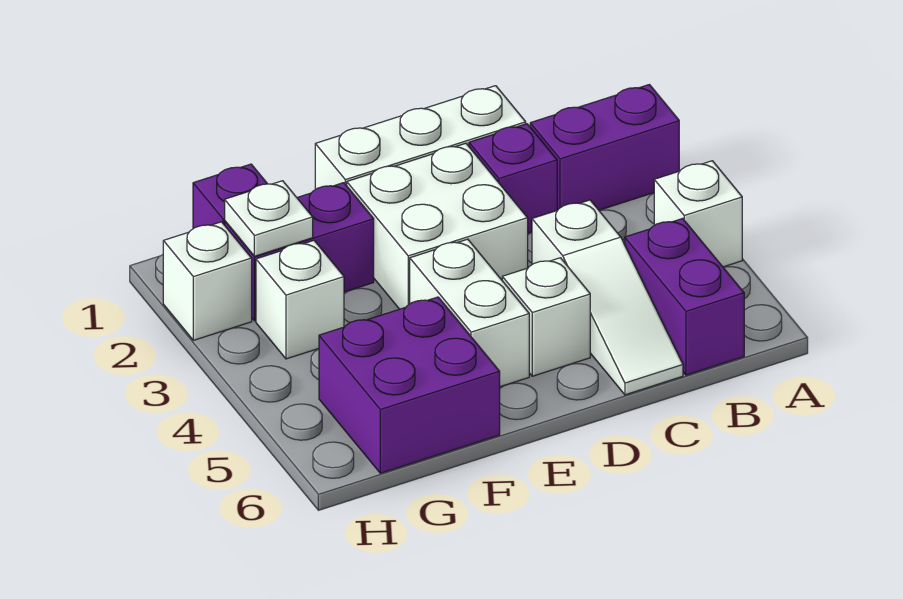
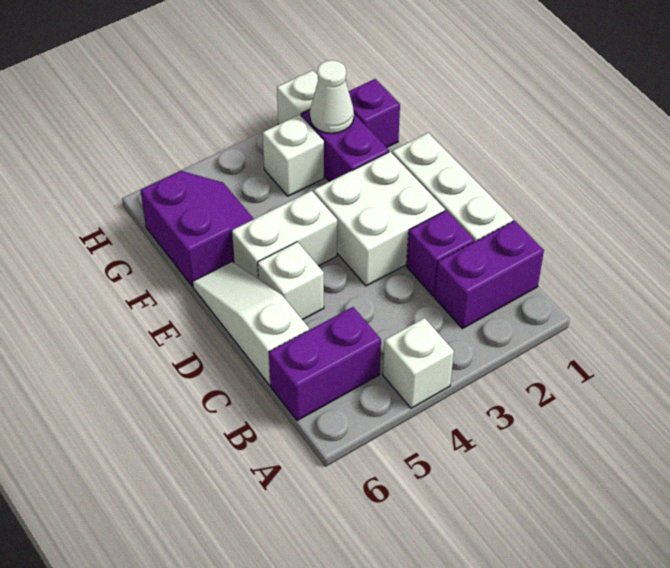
purple 1x2 brick [530,85,679,210] -> purple 1x2 brick turned to [435,221,544,329]
white 1x3 slope [532,200,683,395] -> white 1x3 slope turned to [193,262,309,385]
purple 2x2 brick [319,297,500,473] -> purple 2x2 slope [140,171,254,286]
white 1x1 plate [225,181,313,256] -> white 1x1 cone [310,60,354,133]

